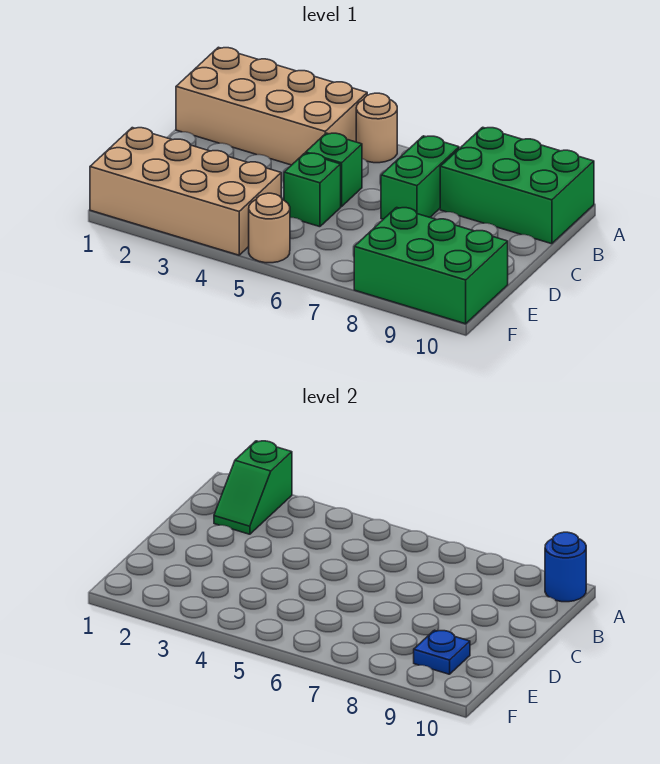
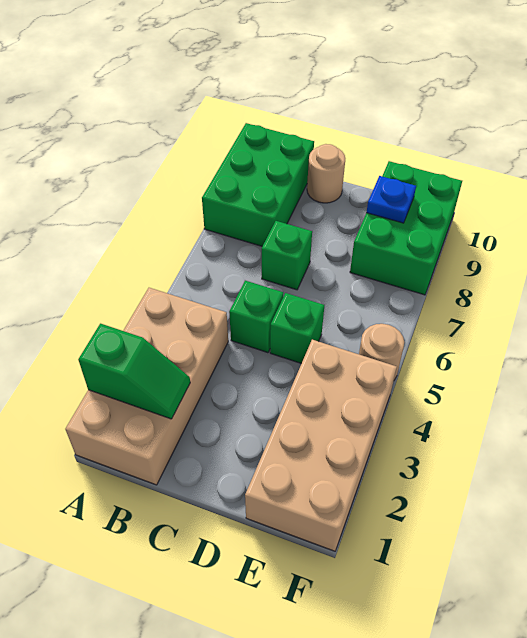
tan 1x1 round brick [356,93,397,163] -> tan 1x1 round brick moved to [307,144,345,203]
blue 1x1 round brick [545,532,586,602] -> none
green 1x2 brick [381,136,459,219] -> green 1x1 brick [262,221,312,290]

